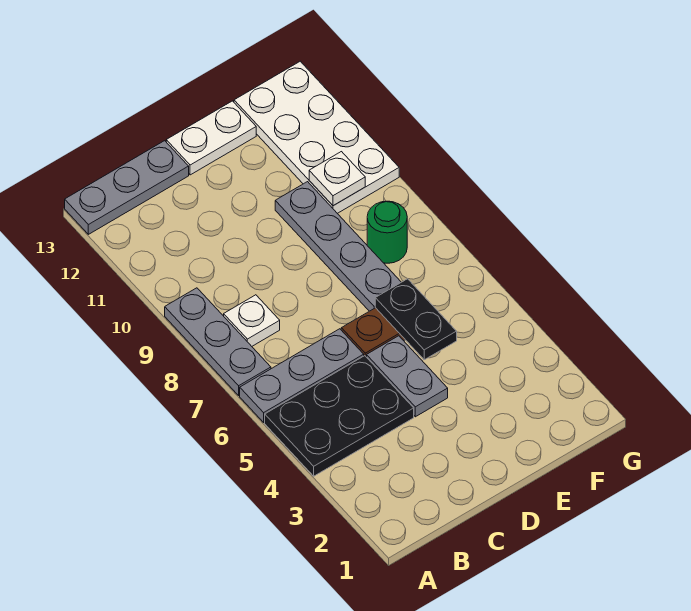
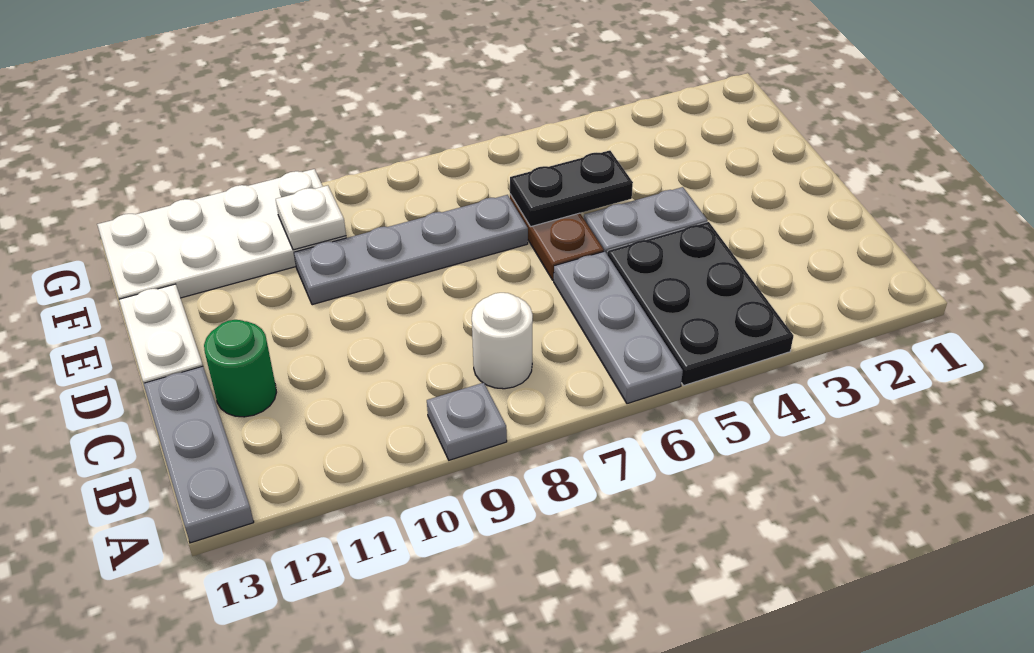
grey 1x3 plate [165,288,271,395] -> grey 1x1 plate [427,383,507,460]
white 1x1 plate [224,295,280,346] -> white 1x1 round brick [472,293,533,389]
green 1x1 round brick [367,201,407,263] -> green 1x1 round brick moved to [204,320,276,417]

